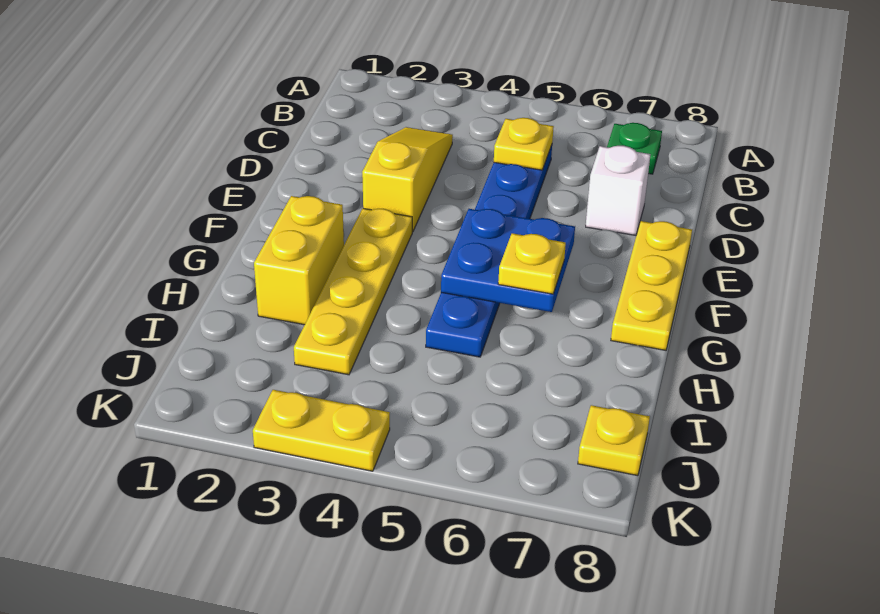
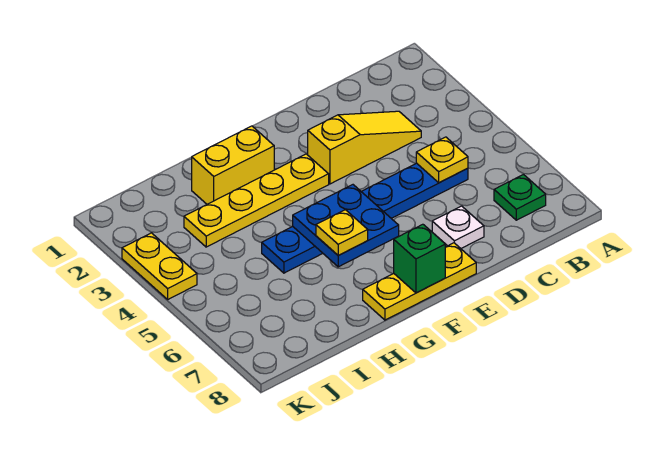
white 1x1 brick [586,146,650,235] -> white 1x1 plate [432,206,484,248]
none -> green 1x1 brick [394,224,445,293]
yellow 1x1 plate [578,405,650,476] -> none

